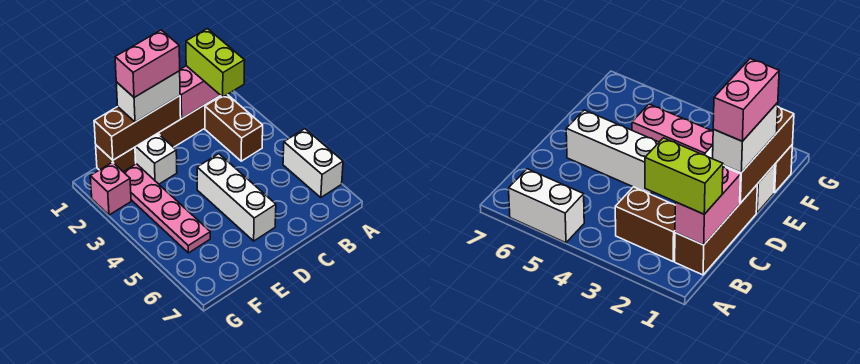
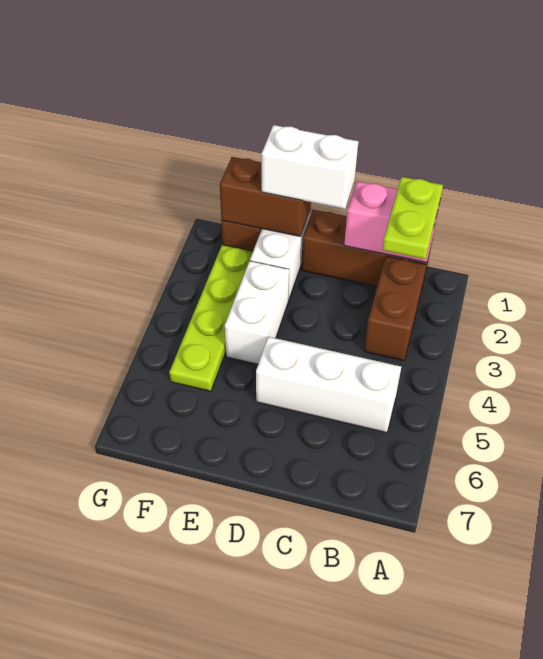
white 1x2 brick [283,129,343,198] -> white 1x2 brick moved to [225,261,289,364]
lime 1x2 brick [186,29,245,97] -> lime 1x2 plate [382,177,443,259]
brown 1x3 brick [94,96,181,160] -> brown 1x2 brick [220,157,311,236]
pink 1x2 brick [115,30,180,97] -> none
white 1x3 brick [197,154,276,241] -> white 1x3 brick turned to [256,337,401,433]
pink 1x4 plate [124,164,210,253] -> lime 1x4 plate [169,245,253,391]
pink 1x1 brick [90,162,131,215] -> none

